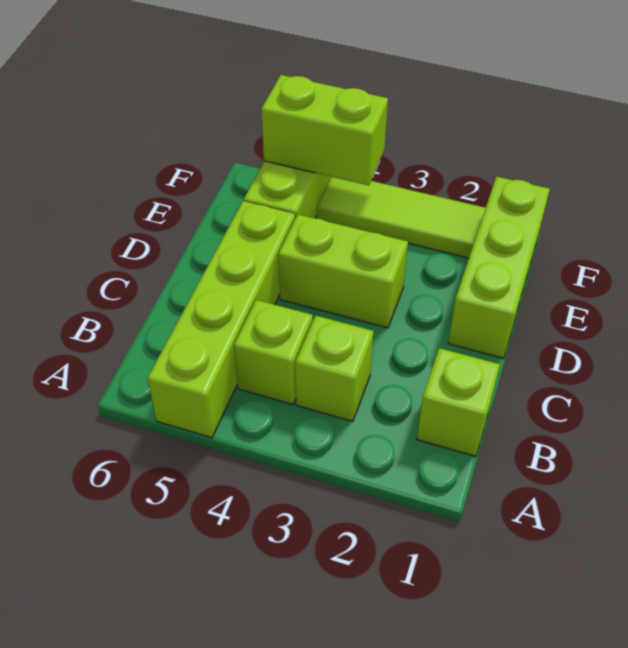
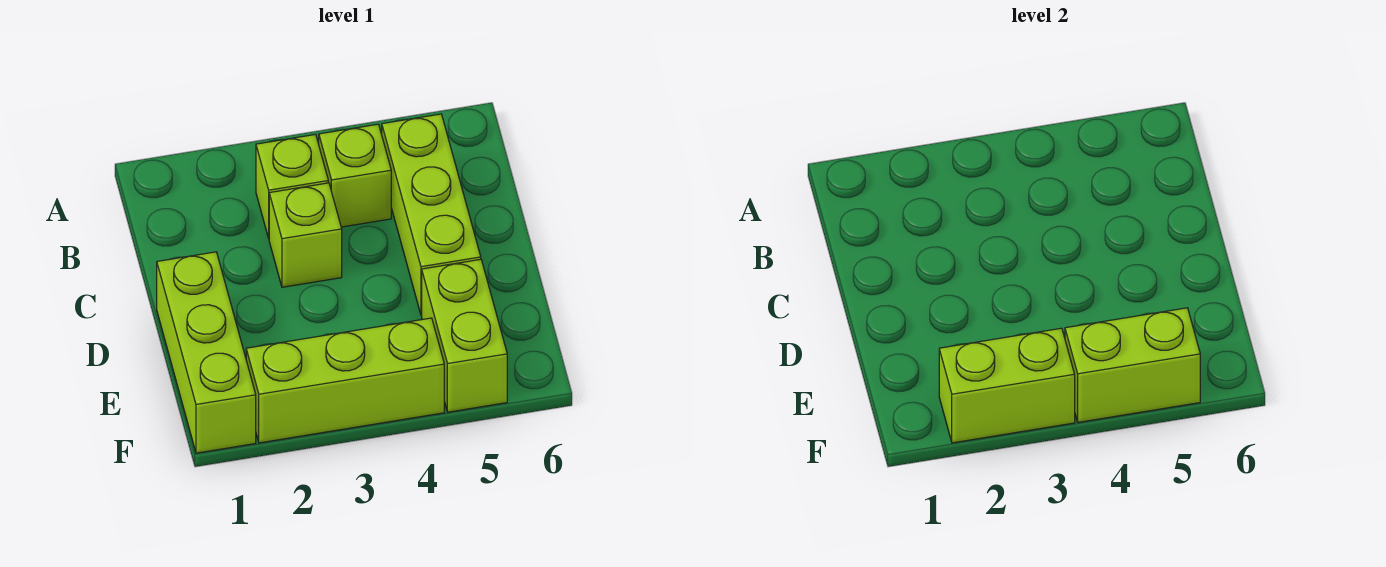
lime 1x4 brick [147,201,295,438] -> lime 1x3 brick [382,114,481,315]
lime 1x1 brick [417,348,500,456] -> lime 1x1 brick moved to [269,183,342,287]
lime 1x2 brick [278,215,408,328] -> lime 1x2 brick moved to [939,328,1075,443]
lime 1x3 tile [317,177,486,258] -> lime 1x3 brick [246,318,444,443]

